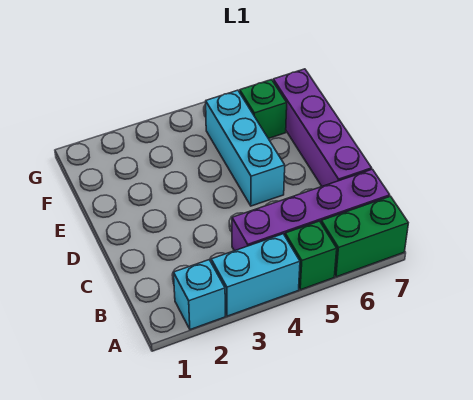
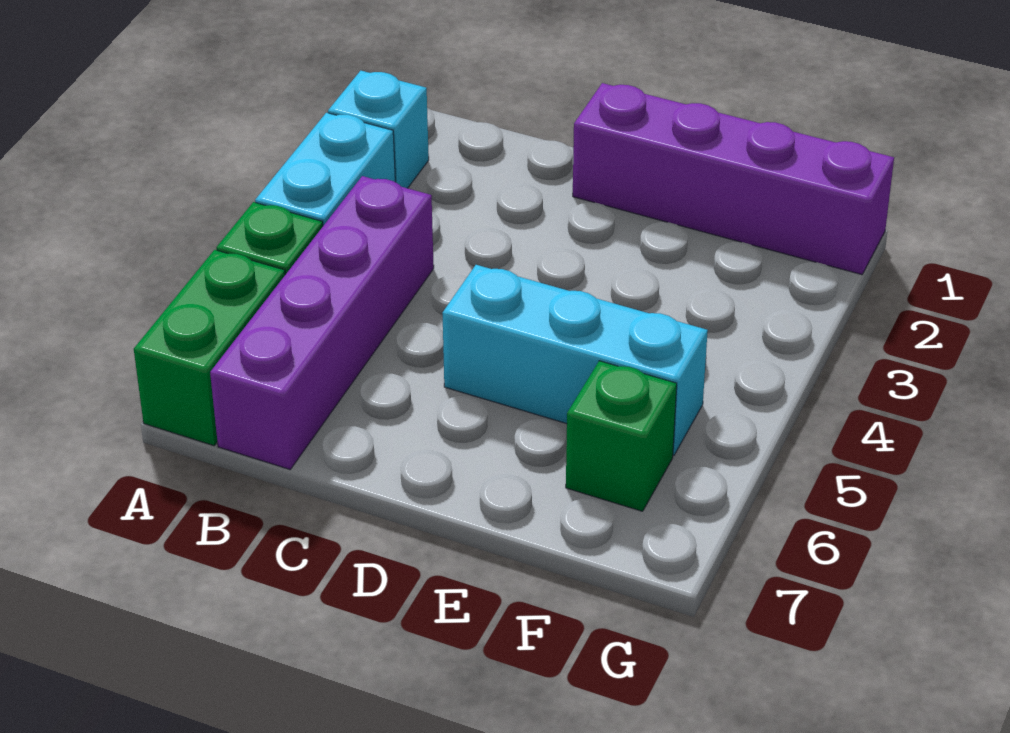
purple 1x4 brick [273,69,372,186] -> purple 1x4 brick moved to [573,83,894,275]

